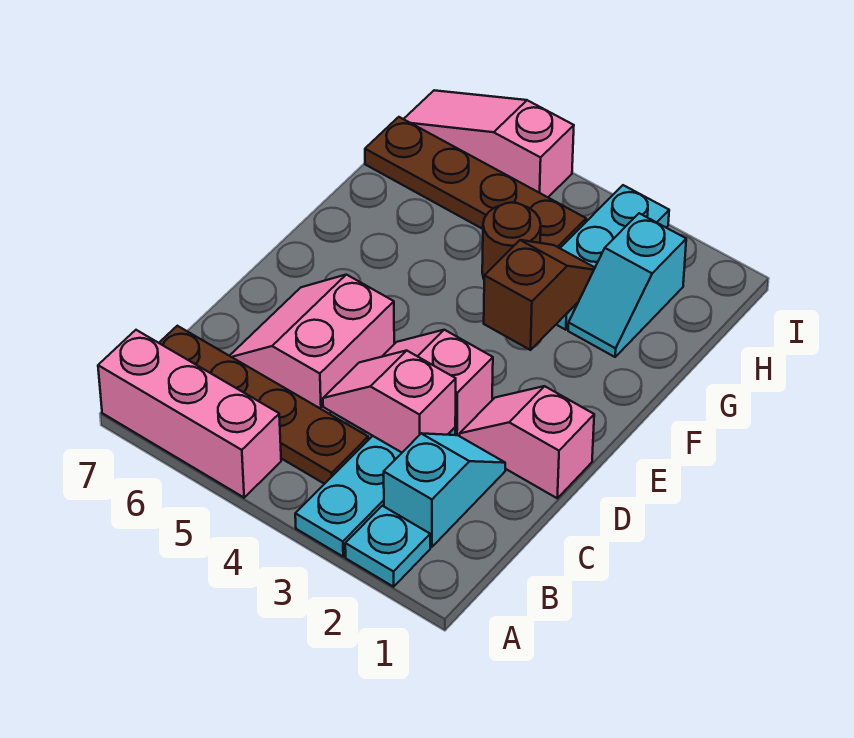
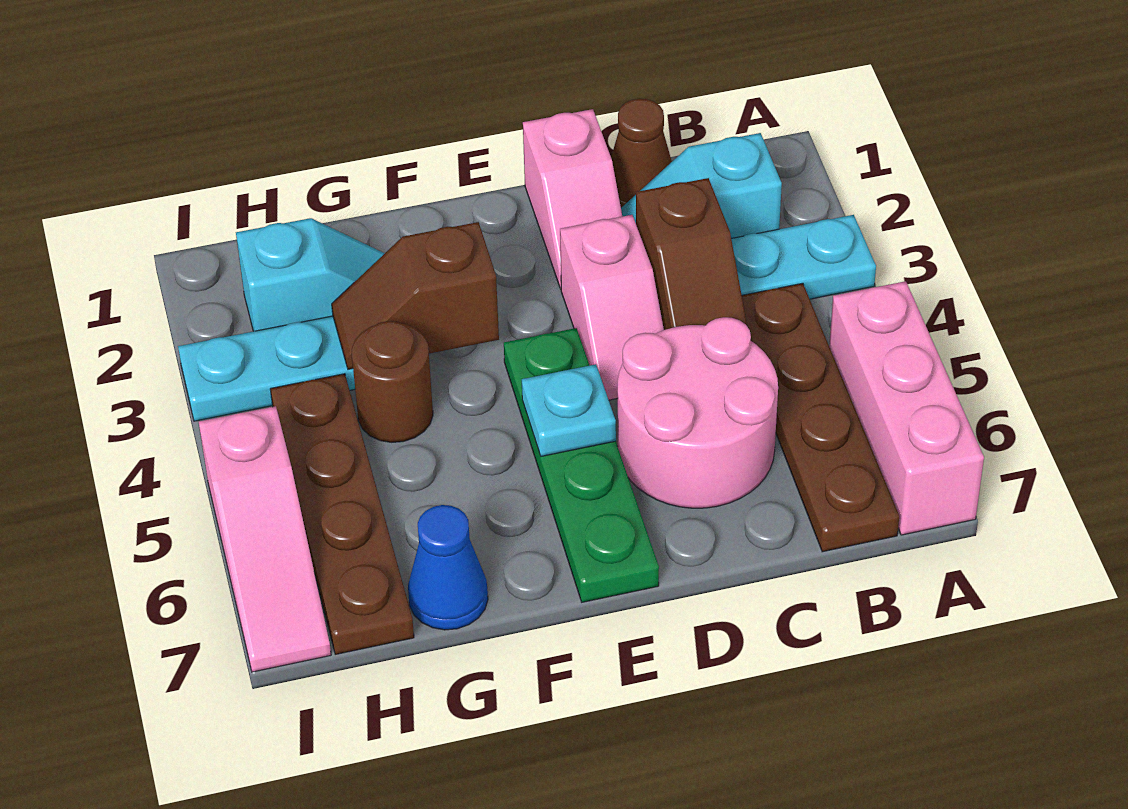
cyan 1x1 plate [345,506,430,587] -> cyan 1x1 plate moved to [522,364,616,456]
none -> brown 1x1 cone [611,99,672,208]
pink 1x2 slope [323,351,456,452] -> brown 1x2 slope [636,178,747,330]
pink 2x2 slope [230,275,394,414] -> pink 2x2 round brick [618,317,778,508]
none -> green 1x4 plate [504,328,659,602]
none -> blue 1x1 cone [408,505,488,630]

